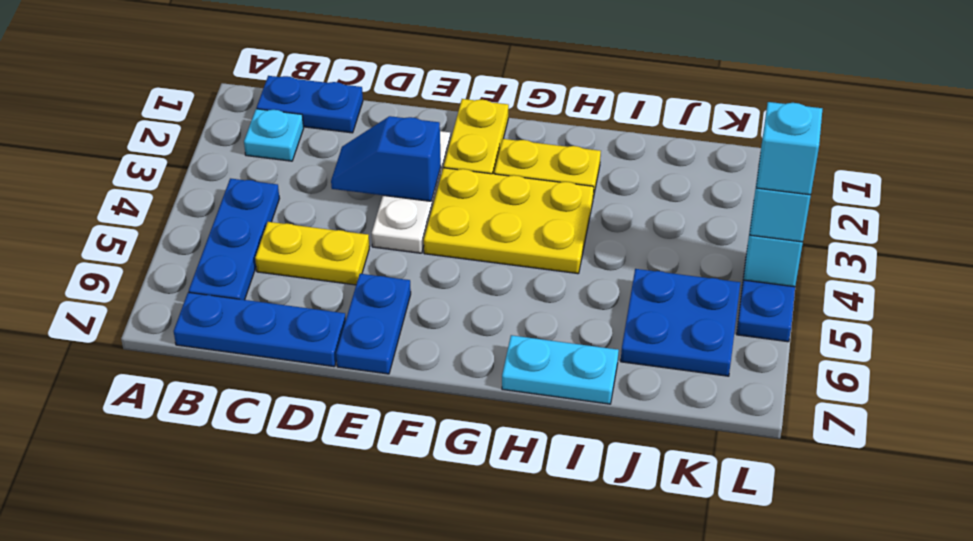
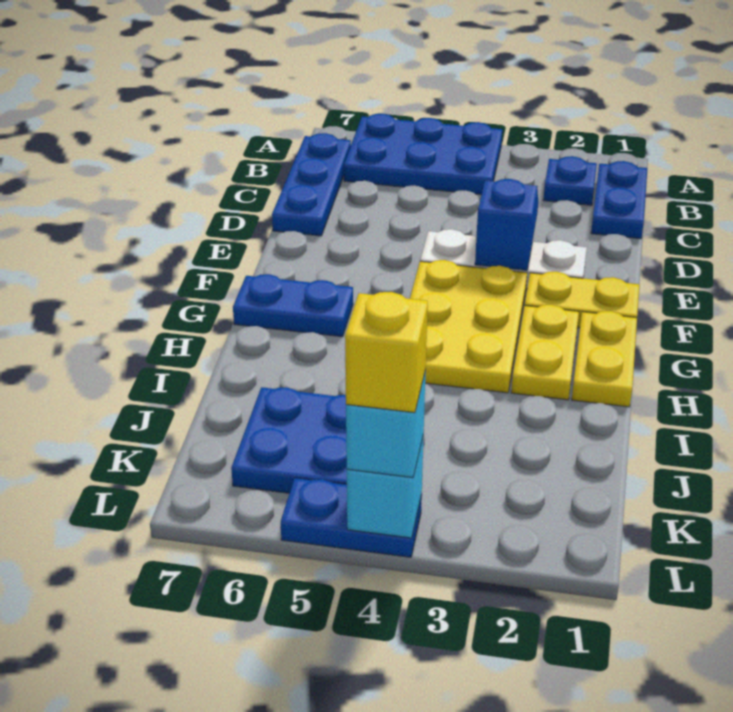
cyan 1x1 plate [244,109,304,161] -> blue 1x1 plate [543,156,597,205]
blue 1x3 plate [189,178,279,300] -> blue 2x3 plate [344,114,502,194]
yellow 1x2 plate [255,222,369,285] -> yellow 1x2 plate moved to [572,311,637,407]
blue 1x2 plate [336,274,411,374] -> blue 1x2 plate moved to [233,274,353,337]
cyan 1x2 plate [502,335,619,404] -> none
cyan 1x1 brick [756,102,822,195] -> yellow 1x1 brick [345,292,428,413]

